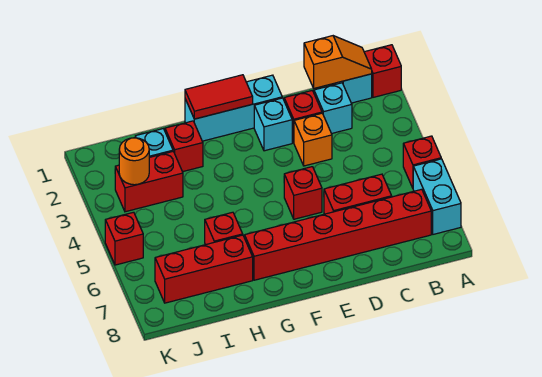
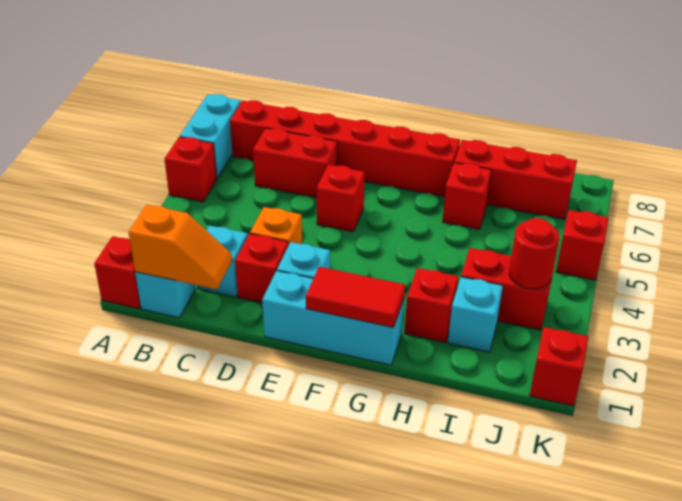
orange 1x2 slope [304,36,372,88] -> orange 1x2 slope turned to [129,205,232,289]
orange 1x1 round brick [119,138,149,185] -> red 1x1 round brick [509,218,559,289]
none -> red 1x1 brick [530,327,588,406]

